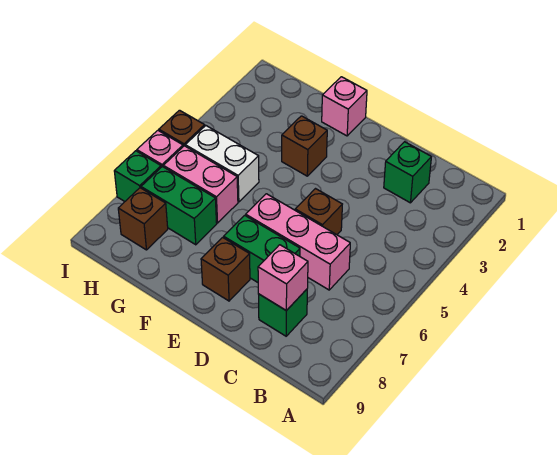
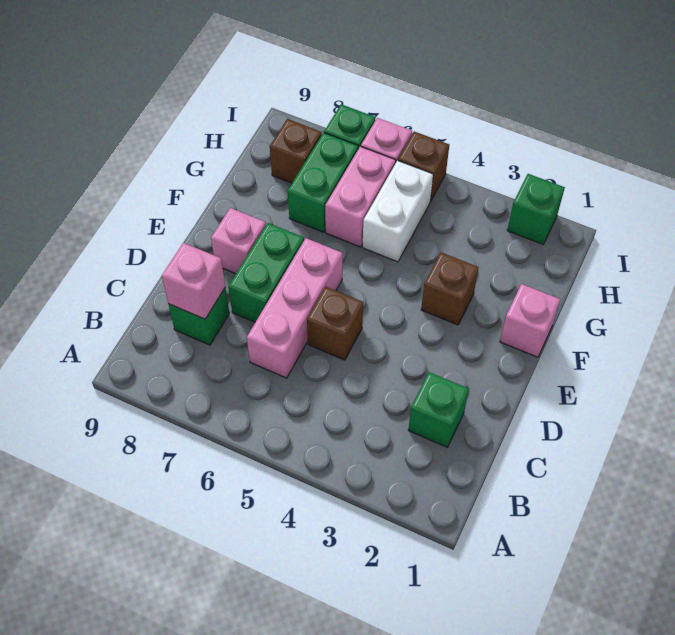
brown 1x1 brick [201,237,250,301] -> pink 1x1 brick [211,208,266,274]
none -> green 1x1 brick [507,174,565,244]

